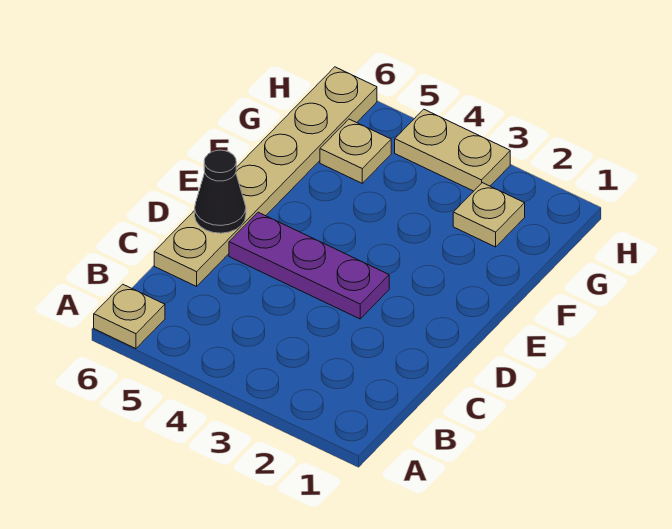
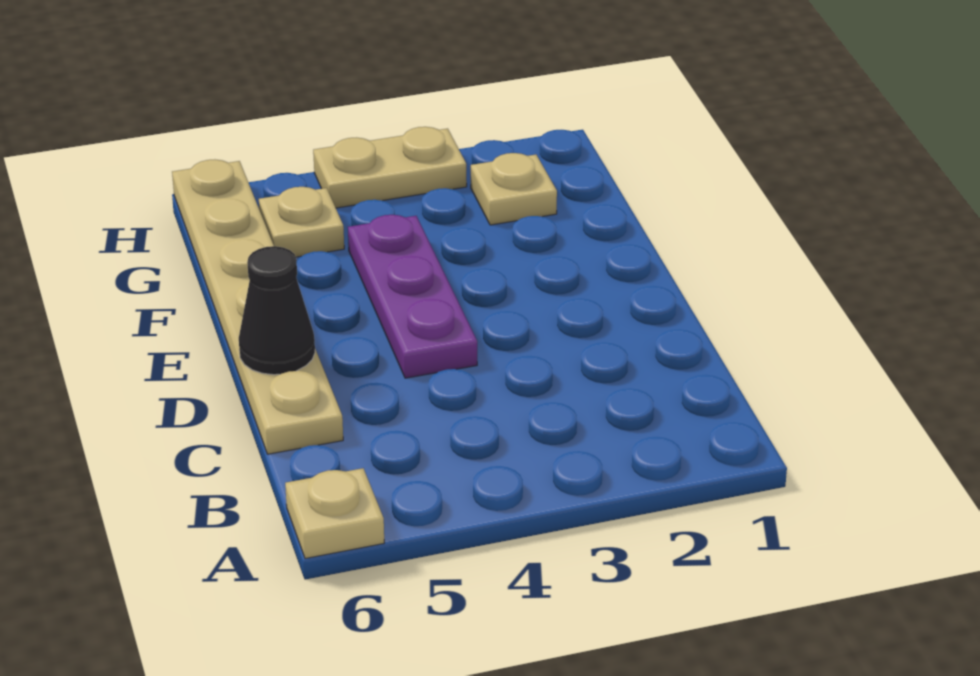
purple 1x3 plate [229,212,389,319] -> purple 1x3 plate turned to [348,215,477,378]

